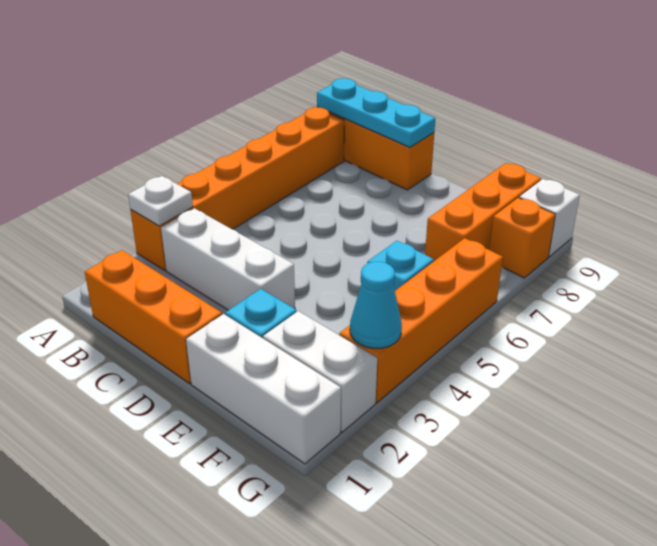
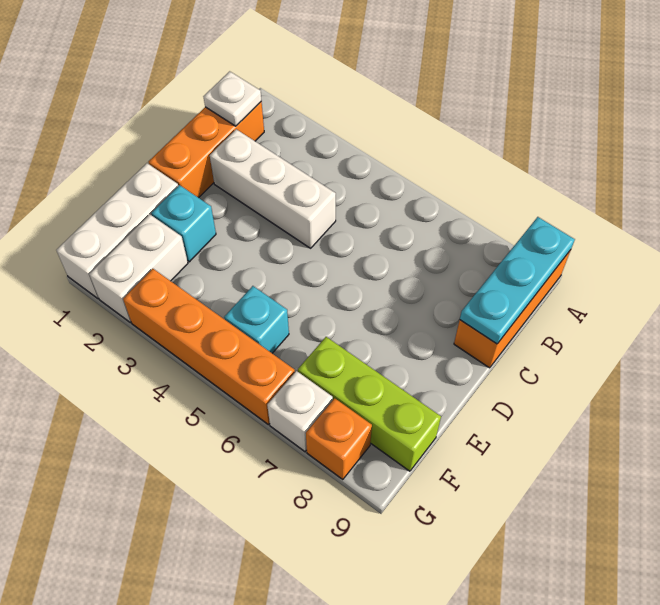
orange 1x6 brick [130,107,344,271] -> none
white 1x1 plate [128,176,193,226] -> white 1x1 plate moved to [203,71,262,126]
white 1x3 brick [161,208,295,310] -> white 1x3 brick turned to [210,129,336,248]
orange 1x3 brick [425,163,541,261] -> lime 1x3 brick [298,337,441,471]
cyan 1x1 cone [350,262,402,348] -> none
white 1x1 brick [519,179,580,257] -> white 1x1 brick moved to [267,371,333,451]

